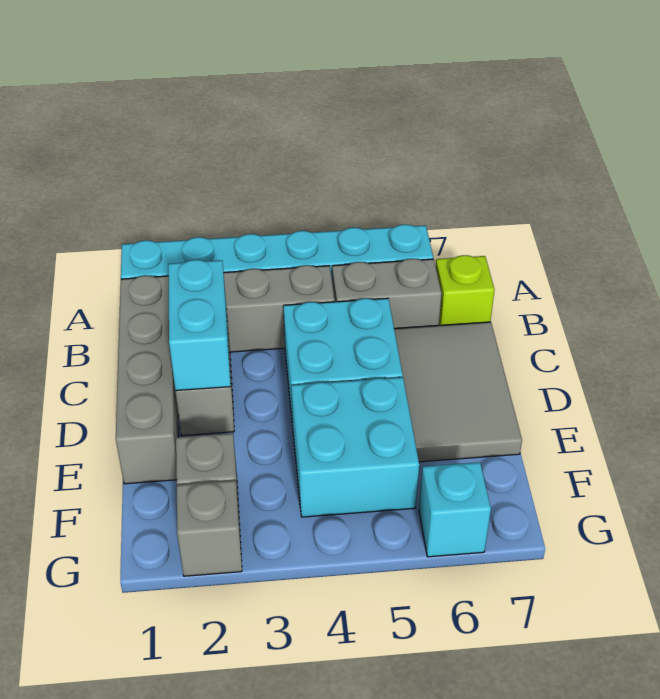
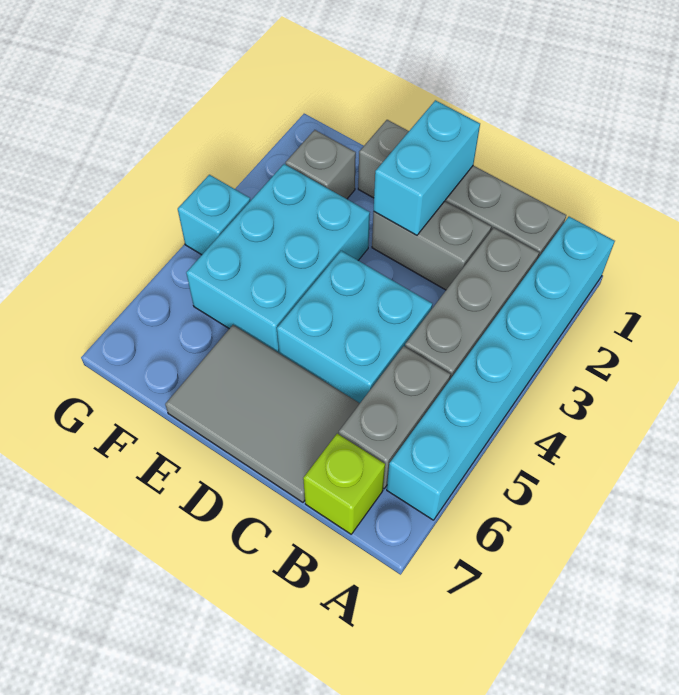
cyan 1x2 brick [168,260,231,391] -> cyan 1x2 brick turned to [374,100,480,235]
cyan 2x2 brick [291,377,419,517] -> cyan 2x3 brick [186,164,370,353]
grey 1x1 brick [177,481,242,576] -> none
cyan 1x1 brick [419,462,491,557] -> cyan 1x1 brick moved to [178,175,250,255]

